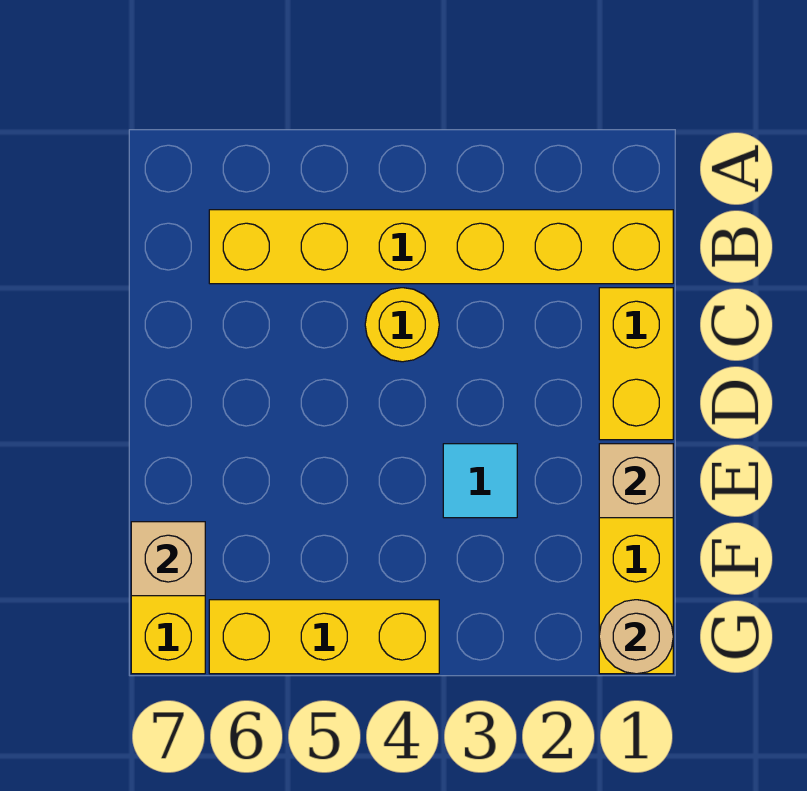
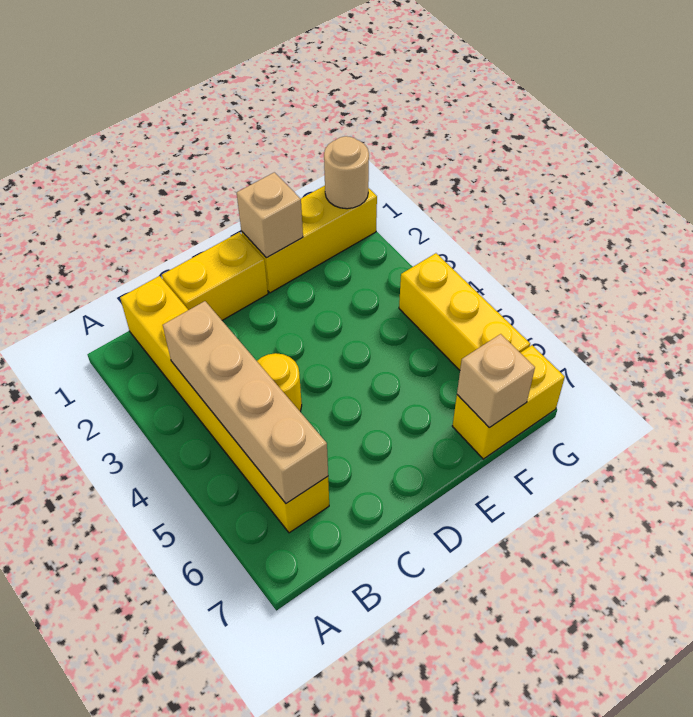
none -> tan 1x4 brick [163,301,328,503]
cyan 1x1 tile [443,444,517,518] -> none

